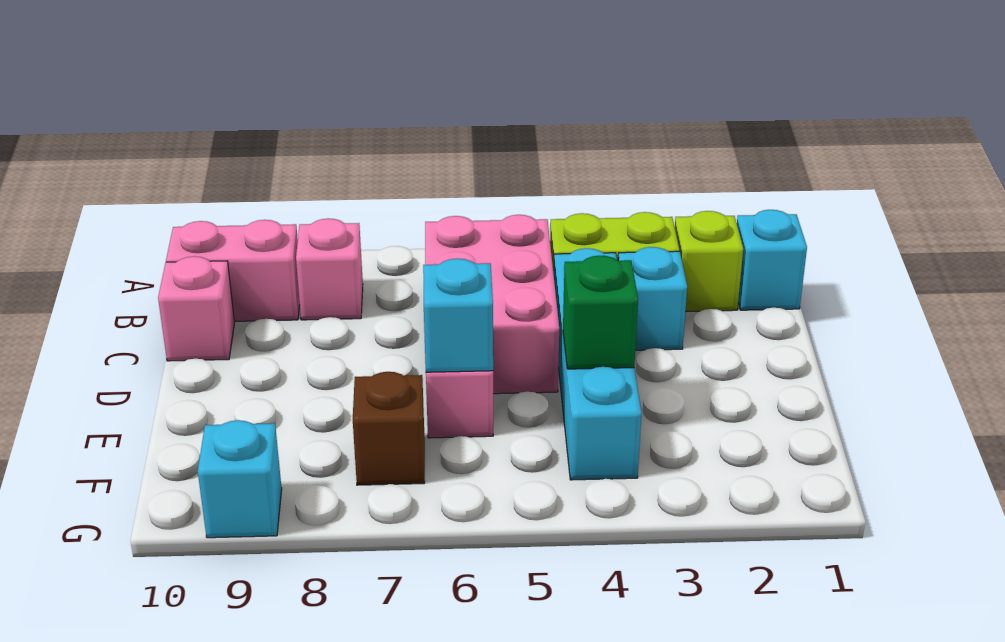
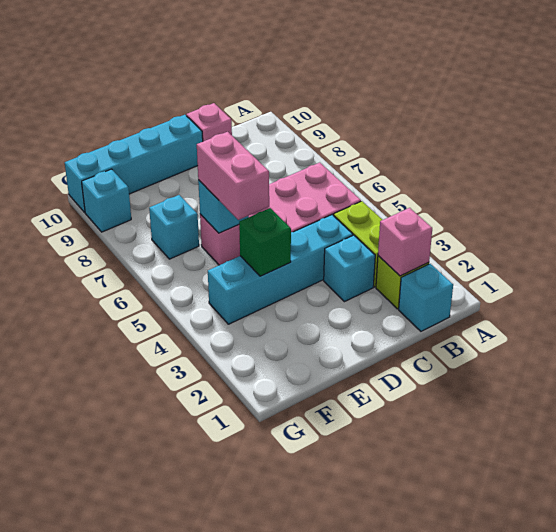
pink 1x1 brick [296,218,363,320] -> pink 1x1 brick moved to [378,208,432,276]
pink 1x2 brick [166,220,300,321] -> pink 1x2 brick moved to [197,132,269,220]
none -> cyan 1x4 brick [65,115,203,212]
brown 1x1 brick [353,372,425,485] -> cyan 1x1 brick [149,195,199,259]

